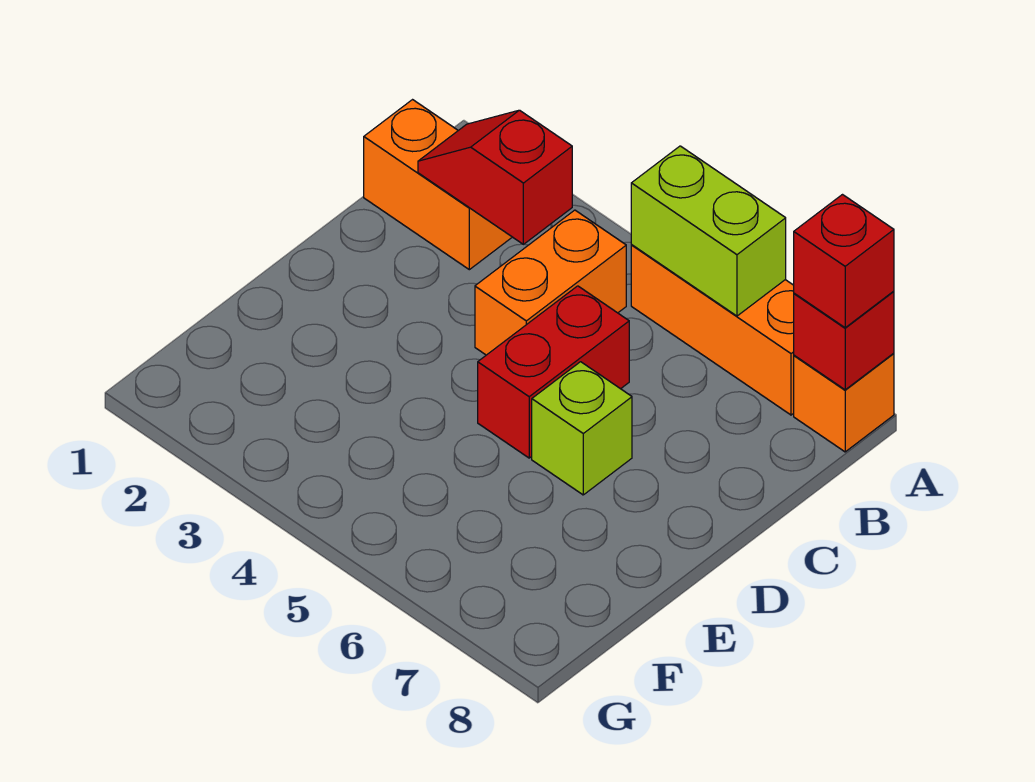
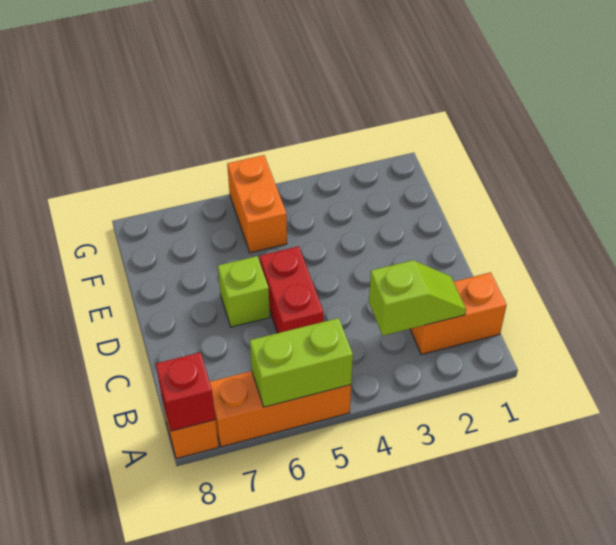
red 1x1 brick [794,195,894,328] -> none
red 1x2 slope [418,110,572,244] -> lime 1x2 slope [369,260,466,336]
orange 1x2 brick [475,210,626,355] -> orange 1x2 brick moved to [227,155,287,253]

